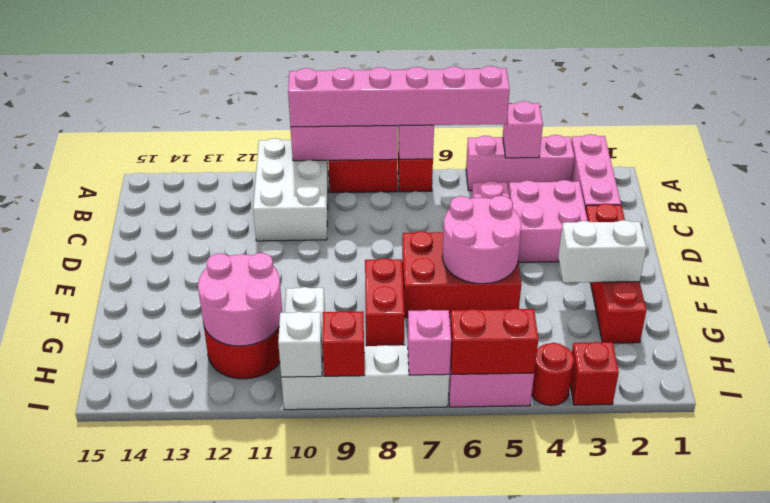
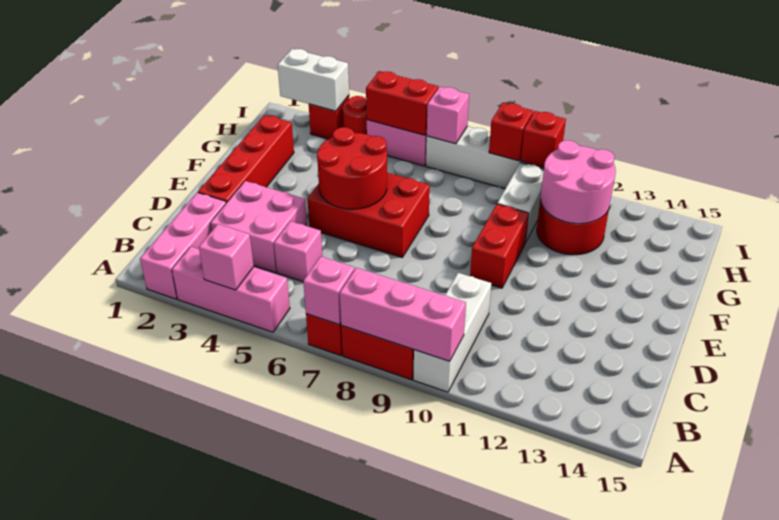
pink 1x6 brick [288,66,510,127] -> none
white 2x3 brick [253,138,328,241] -> white 1x3 brick [413,273,492,392]
pink 2x2 round brick [442,196,521,284] -> red 2x2 round brick [317,127,387,209]
white 1x2 brick [558,220,646,283] -> white 1x2 brick moved to [278,49,349,111]
red 1x2 brick [365,258,404,346] -> red 1x2 brick moved to [470,204,529,288]
white 1x1 brick [278,312,322,377] -> red 1x1 brick [521,111,566,168]

